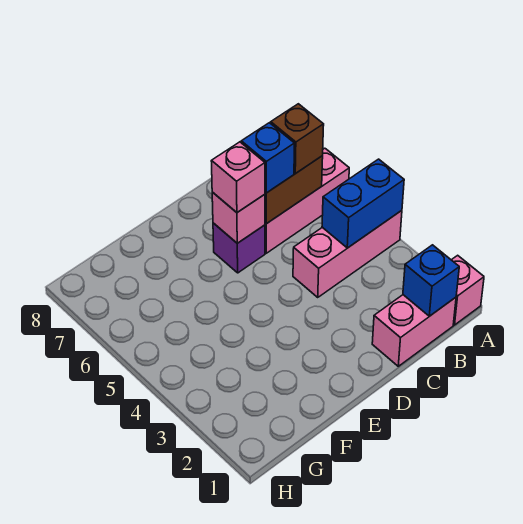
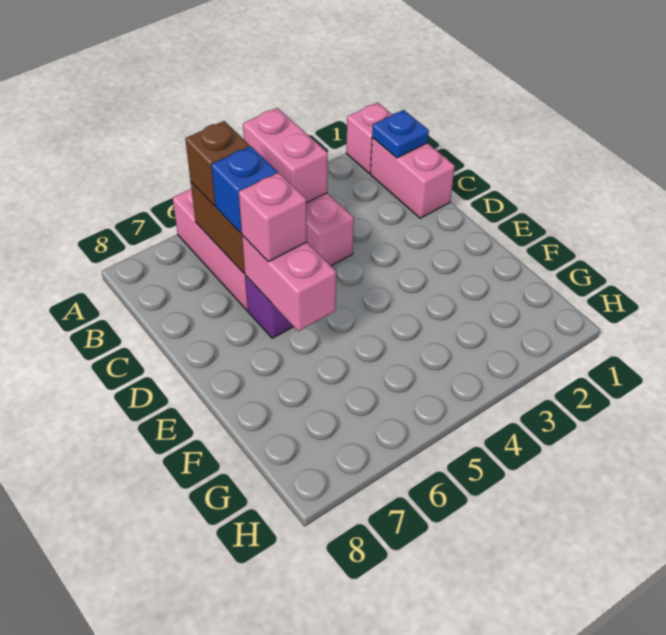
blue 1x2 brick [322,159,404,248] -> pink 1x2 brick [243,108,328,203]
blue 1x1 brick [403,245,459,316] -> blue 1x1 plate [372,110,429,158]
pink 1x1 brick [212,192,265,243] -> pink 1x2 brick [242,235,336,331]

